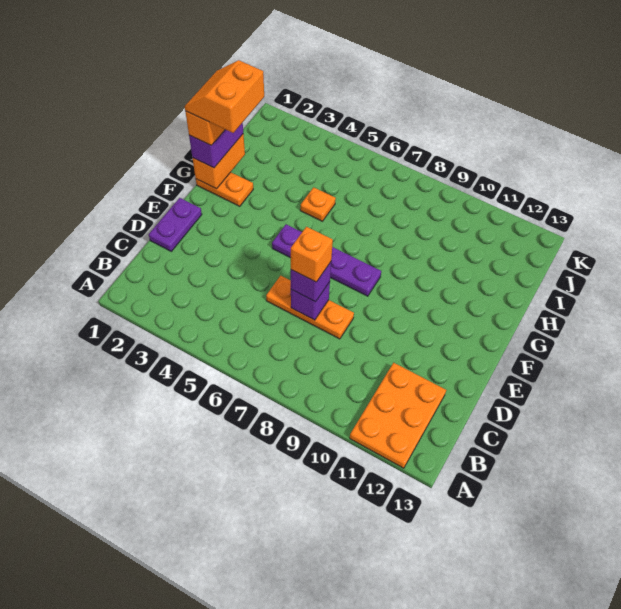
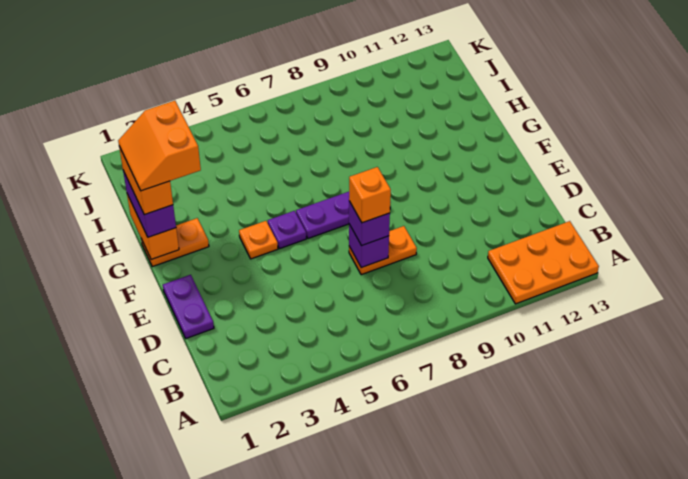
orange 2x3 plate [350,363,446,468] -> orange 2x3 plate turned to [488,221,599,304]
orange 1x3 plate [266,276,354,339] -> orange 1x2 plate [349,226,417,275]
orange 1x1 plate [300,187,336,221] -> orange 1x1 plate moved to [239,221,278,259]

